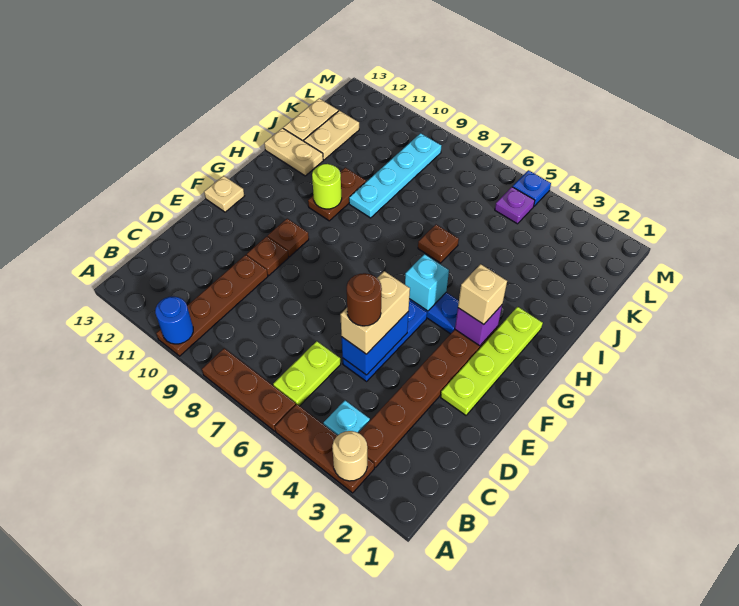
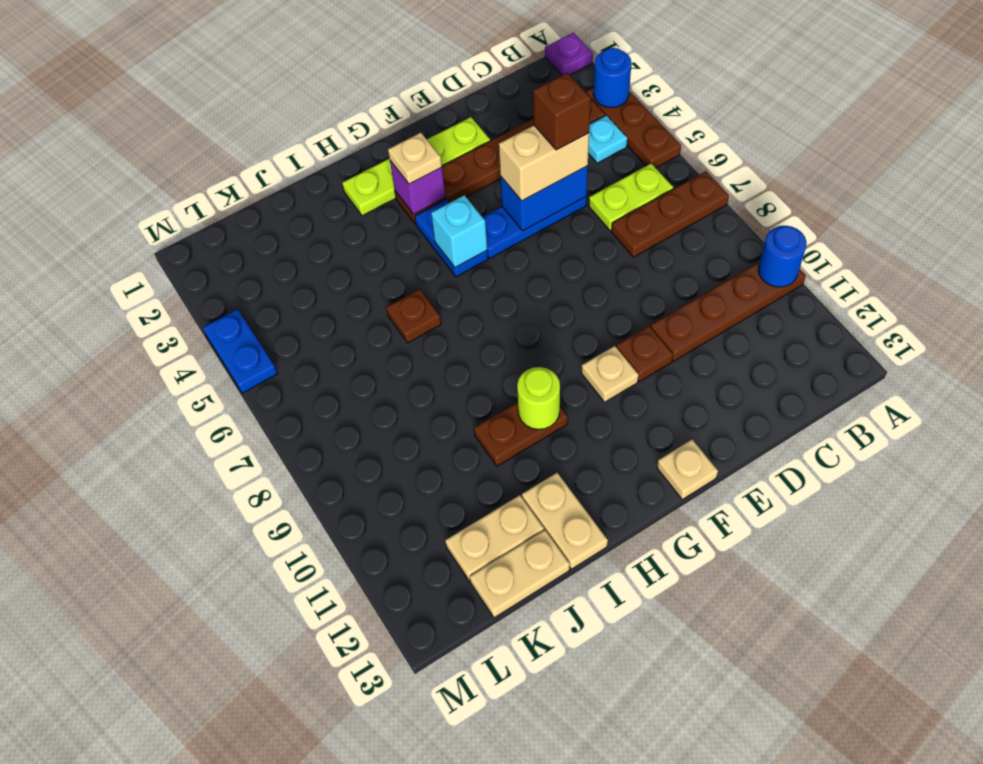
tan 1x1 round brick [332,431,367,481] -> blue 1x1 round brick [593,48,631,108]
brown 1x3 plate [202,348,296,431] -> brown 1x3 plate turned to [611,171,729,257]
brown 1x1 round brick [347,273,382,326] -> brown 1x1 brick [533,73,591,150]
brown 1x1 plate [268,219,309,257] -> tan 1x1 plate [581,346,639,402]
tan 1x1 brick [458,264,507,325] -> tan 1x1 plate [388,133,442,184]
cyan 1x4 plate [349,133,441,218] -> none
purple 1x1 plate [495,187,535,224] -> purple 1x1 plate moved to [545,33,593,75]
blue 1x1 plate [513,170,551,206] -> blue 1x2 plate [203,309,277,393]

